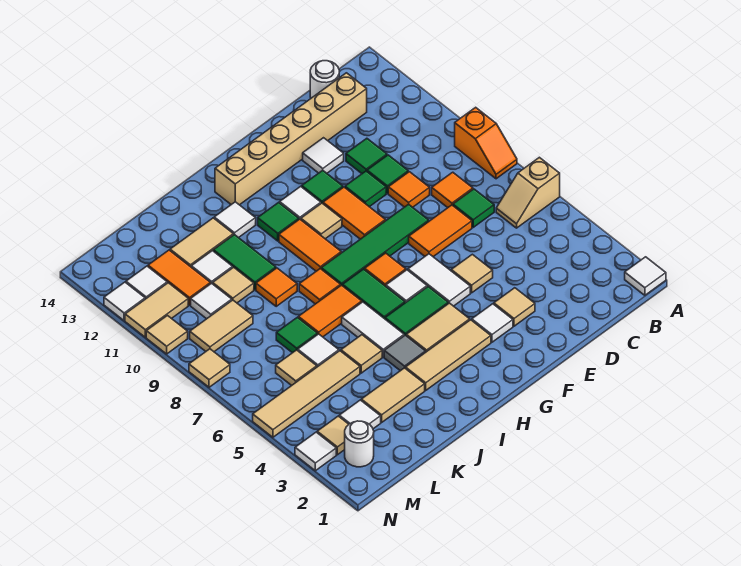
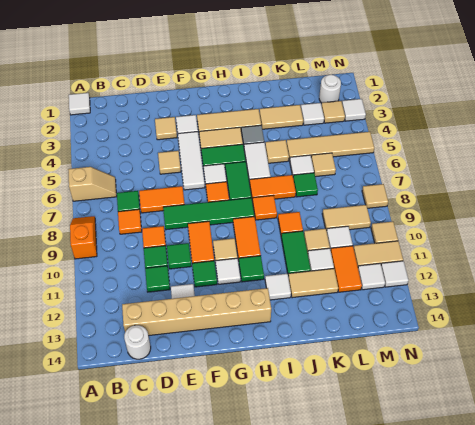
white 1x2 tile [408,254,470,306] -> white 1x3 tile [178,132,205,190]

